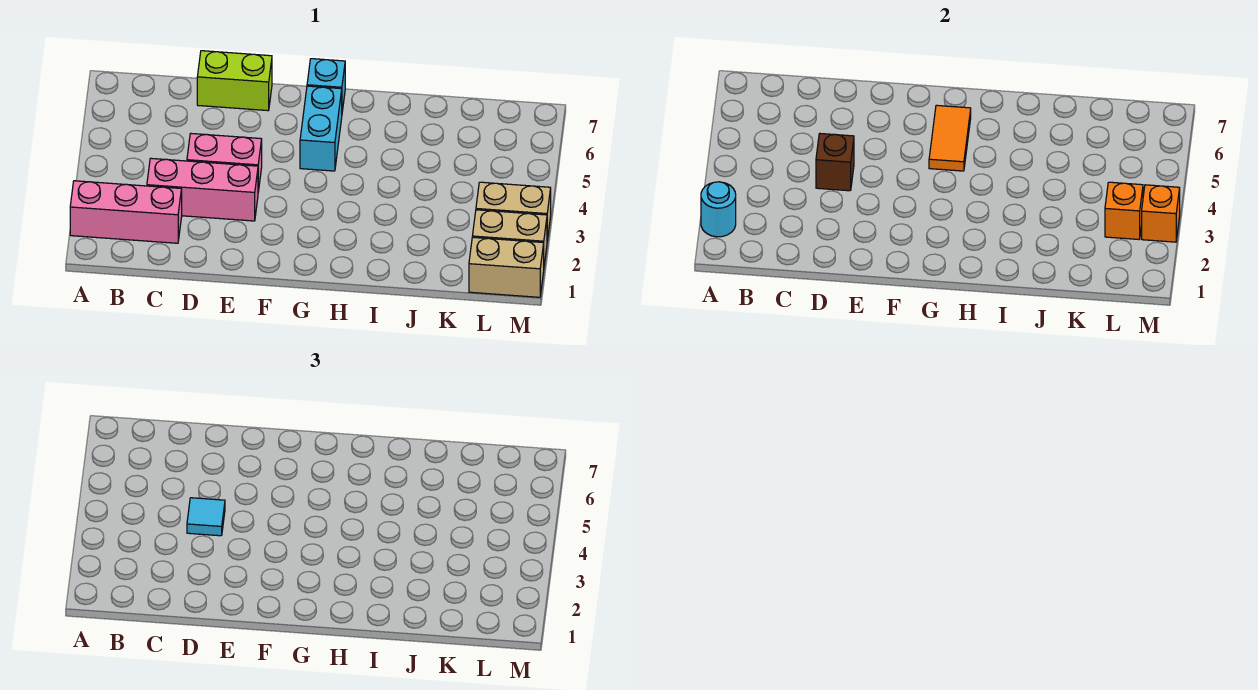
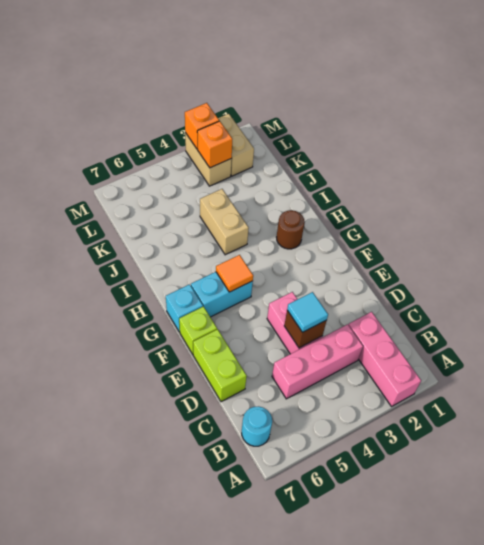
cyan 1x1 round brick [701,182,736,237] -> cyan 1x1 round brick moved to [242,406,272,446]
pink 1x3 brick [147,158,258,221] -> pink 1x3 brick turned to [272,324,363,399]
none -> lime 1x1 brick [179,307,217,354]
orange 1x2 tile [929,105,971,171] -> orange 1x1 tile [216,255,253,292]
none -> brown 1x1 round brick [276,210,305,249]
tan 1x2 brick [469,237,544,297] -> tan 1x2 brick moved to [200,189,249,255]

